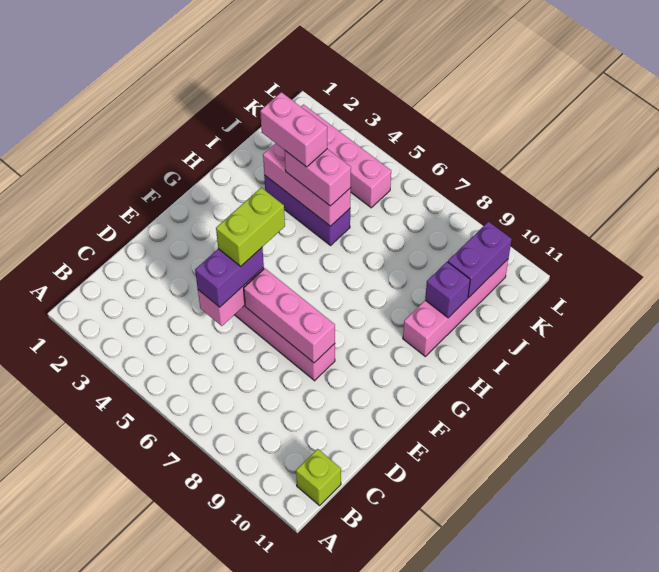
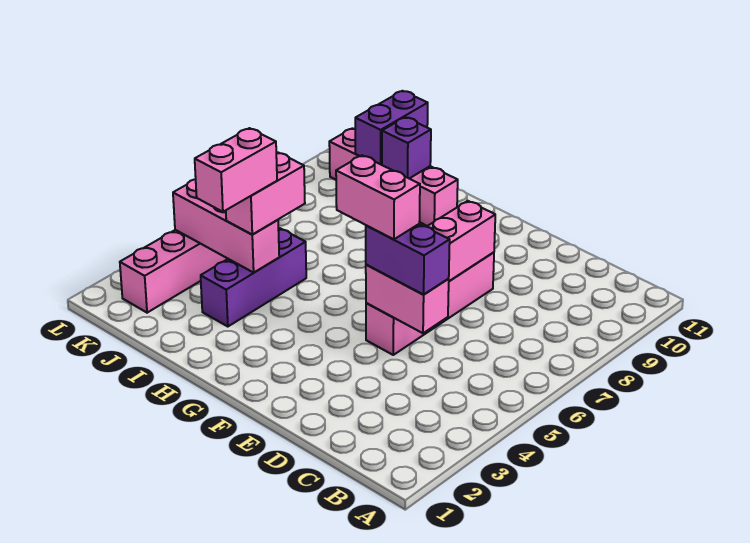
lime 1x1 brick [296,449,341,505] -> none
lime 1x2 brick [216,188,285,266] -> pink 1x2 brick [336,155,420,239]
pink 1x3 brick [263,143,351,226] -> pink 1x3 brick turned to [173,179,279,273]
purple 1x2 brick [448,222,512,297] -> purple 1x2 brick turned to [355,91,428,165]

